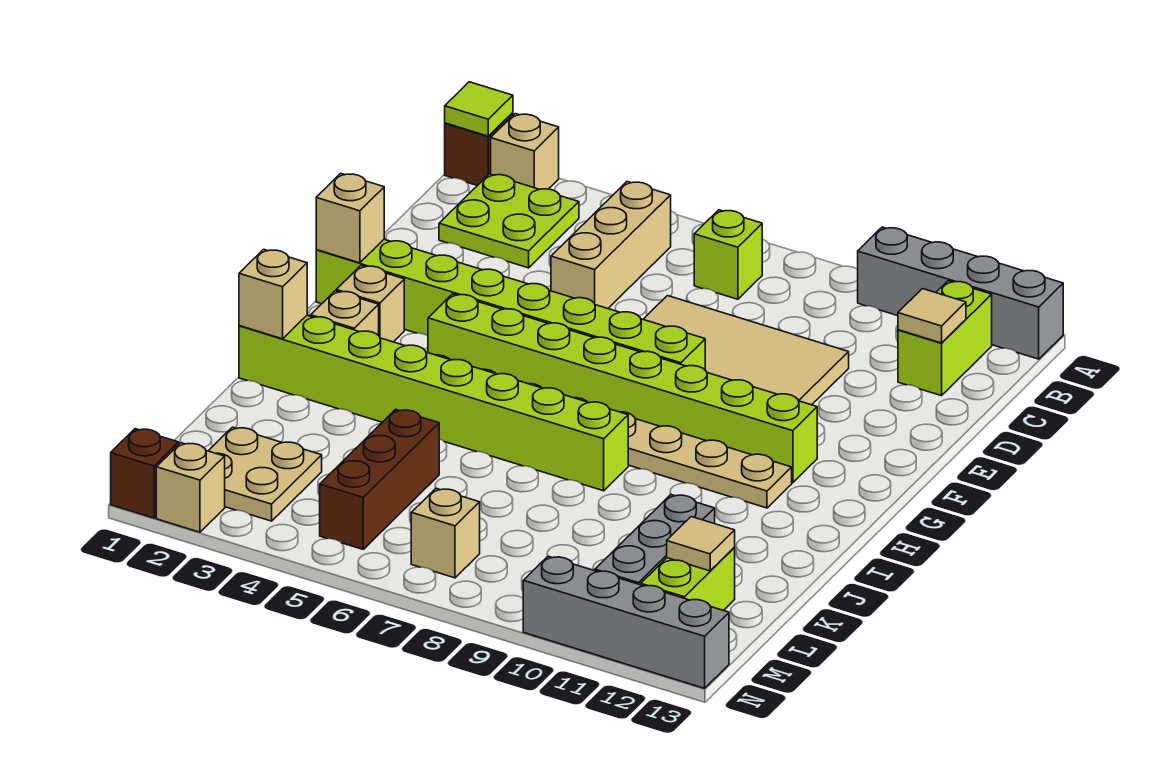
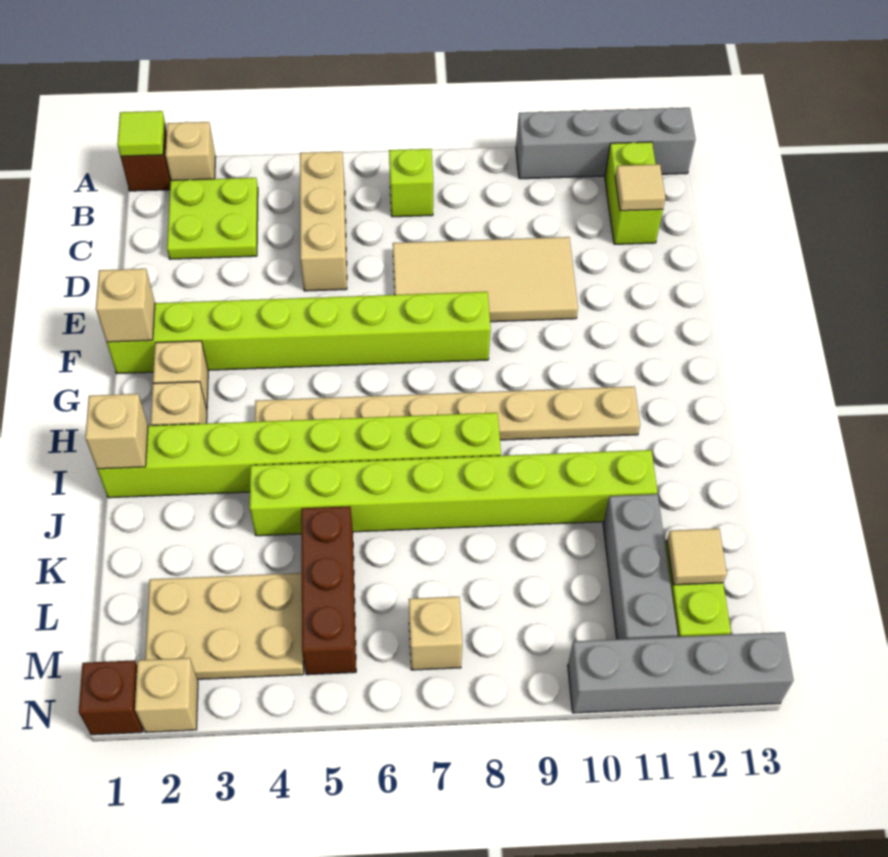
lime 1x8 brick [428,294,817,483] -> lime 1x8 brick moved to [250,450,657,536]
tan 2x2 plate [209,427,322,521] -> tan 2x3 plate [145,573,304,679]

